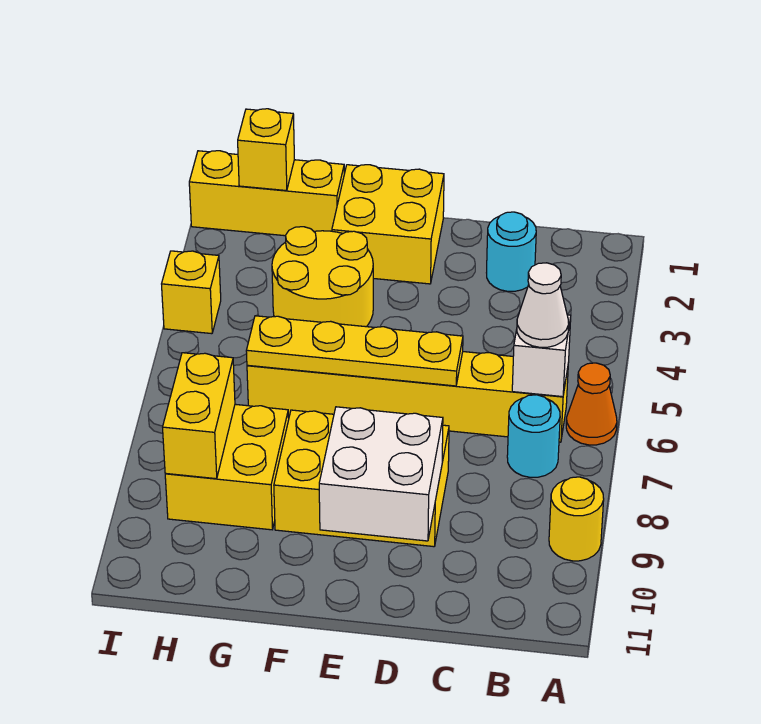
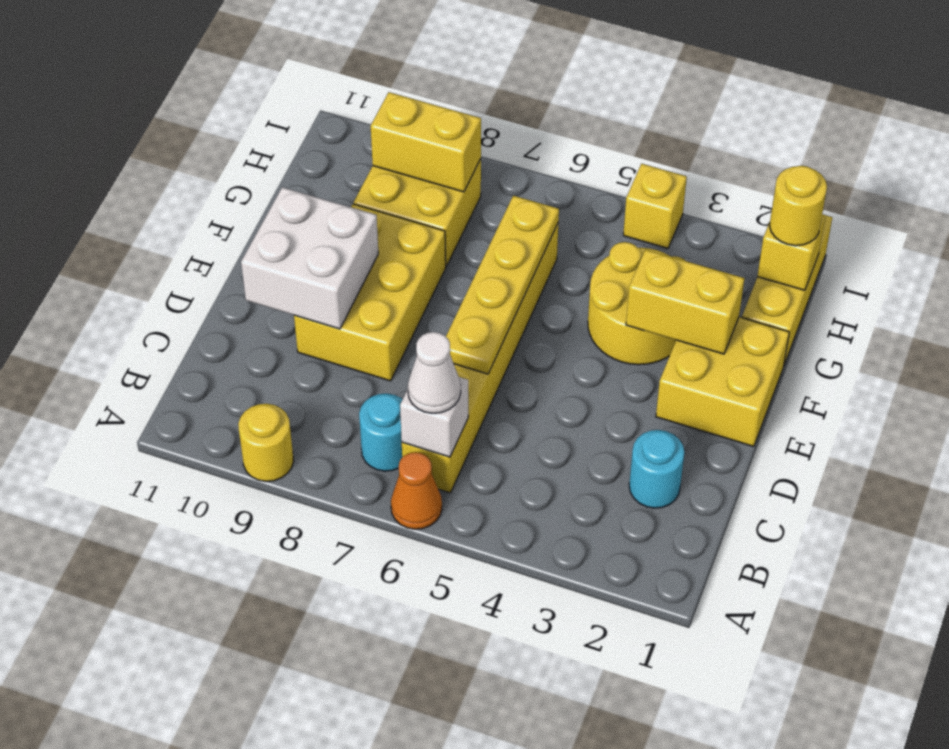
none -> yellow 1x2 brick [626,249,745,354]
none -> yellow 1x1 round brick [770,166,827,246]

